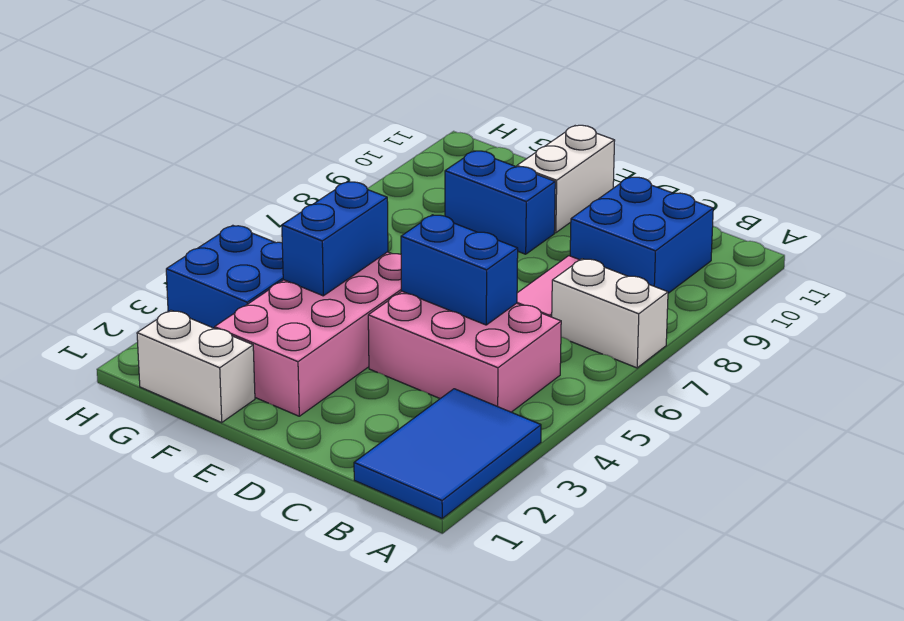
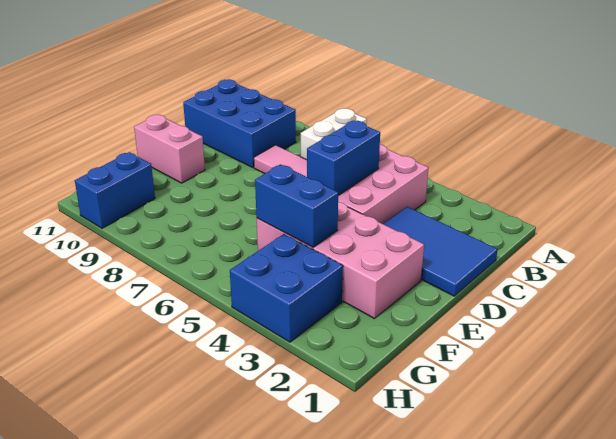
blue 2x3 tile [354,389,541,518] -> blue 2x3 tile moved to [384,207,498,296]
blue 2x2 brick [570,177,713,293] -> blue 2x3 brick [183,79,296,168]
blue 1x2 brick [445,151,555,254] -> blue 1x2 brick moved to [75,152,155,228]
white 1x2 brick [517,125,615,233] -> pink 1x2 brick [134,115,205,183]
white 1x2 brick [137,310,255,422] -> none

